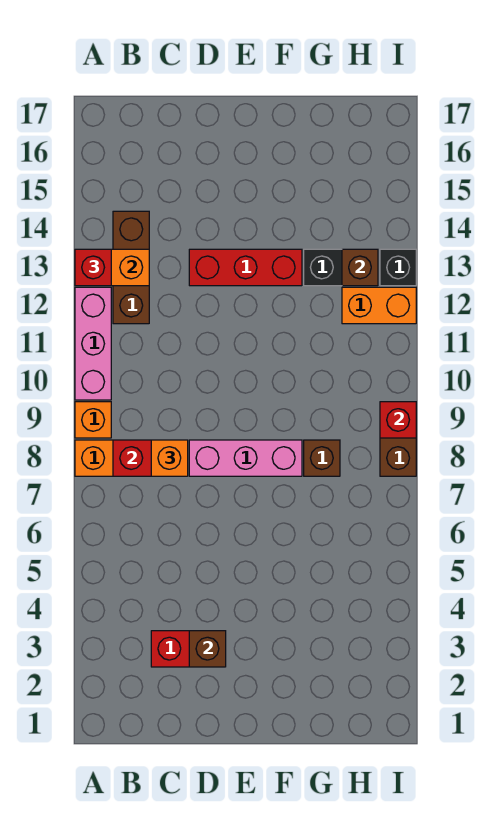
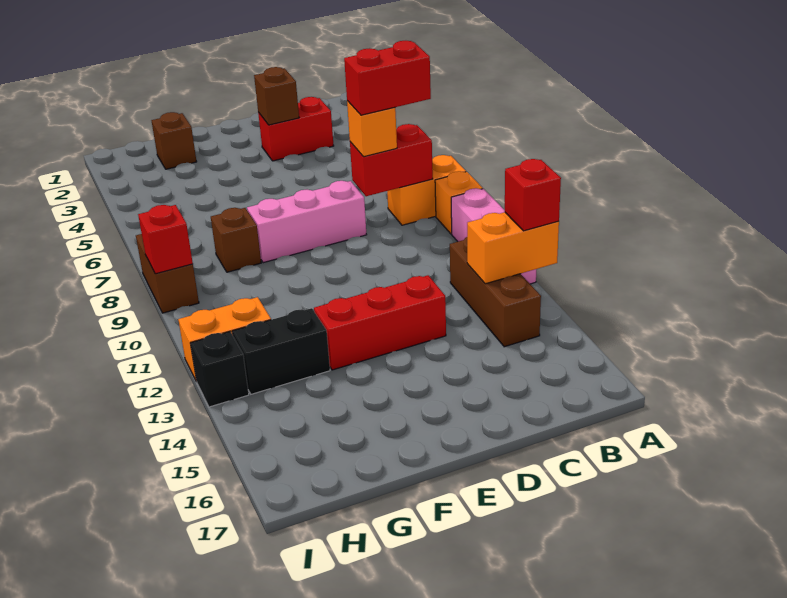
none -> red 1x2 brick [344,41,431,115]
brown 1x1 brick [342,249,378,286] -> brown 1x1 brick moved to [152,112,197,169]

